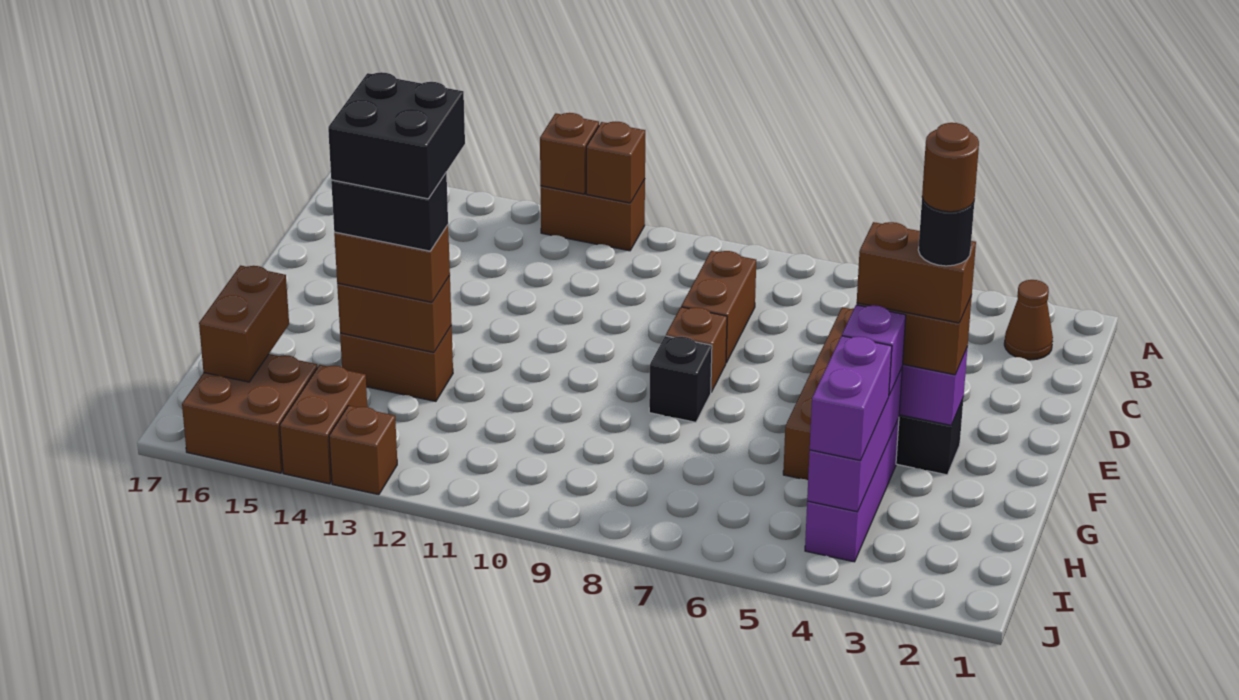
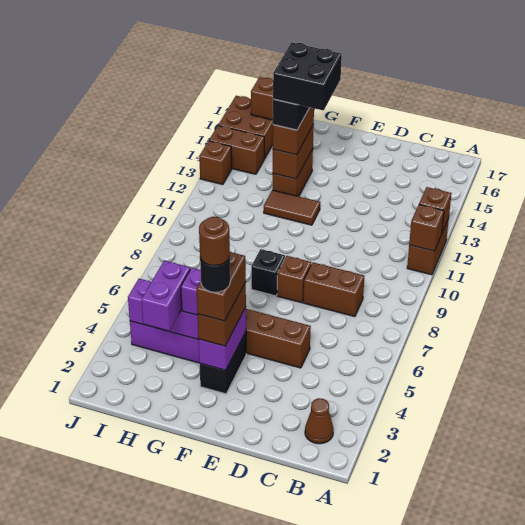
none -> brown 1x2 tile [264,190,320,225]
purple 1x2 brick [810,336,892,461] -> purple 1x2 brick turned to [141,261,190,331]

